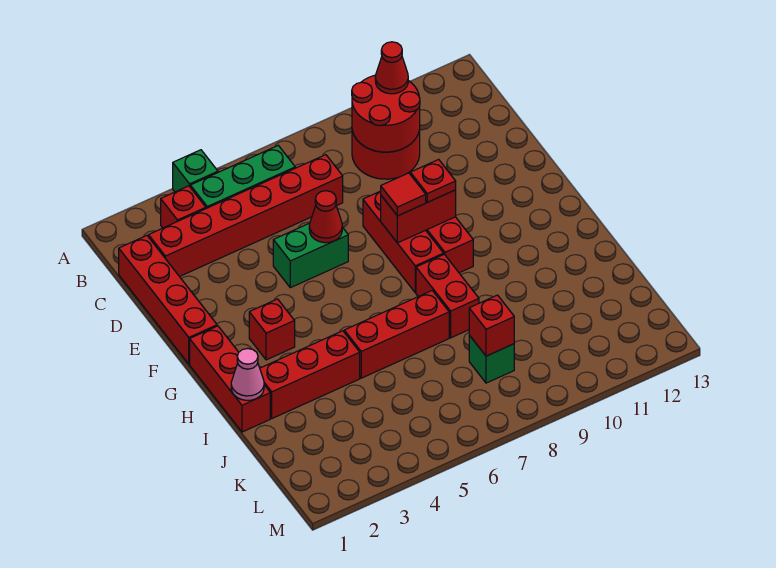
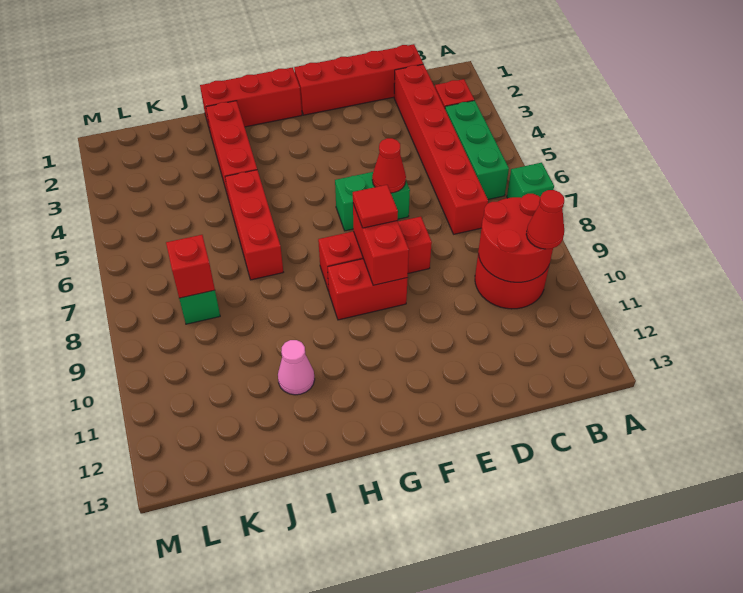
green 1x1 brick [173,150,218,192] -> green 1x1 brick moved to [507,163,554,198]
green 1x2 brick [273,223,348,288] -> green 1x2 brick turned to [335,172,410,231]
red 1x1 plate [410,159,456,202] -> none
red 1x1 brick [249,299,295,360] -> none
red 1x2 brick [416,254,479,338] -> none
pink 1x1 cone [231,349,264,400] -> pink 1x1 cone moved to [278,340,315,395]

